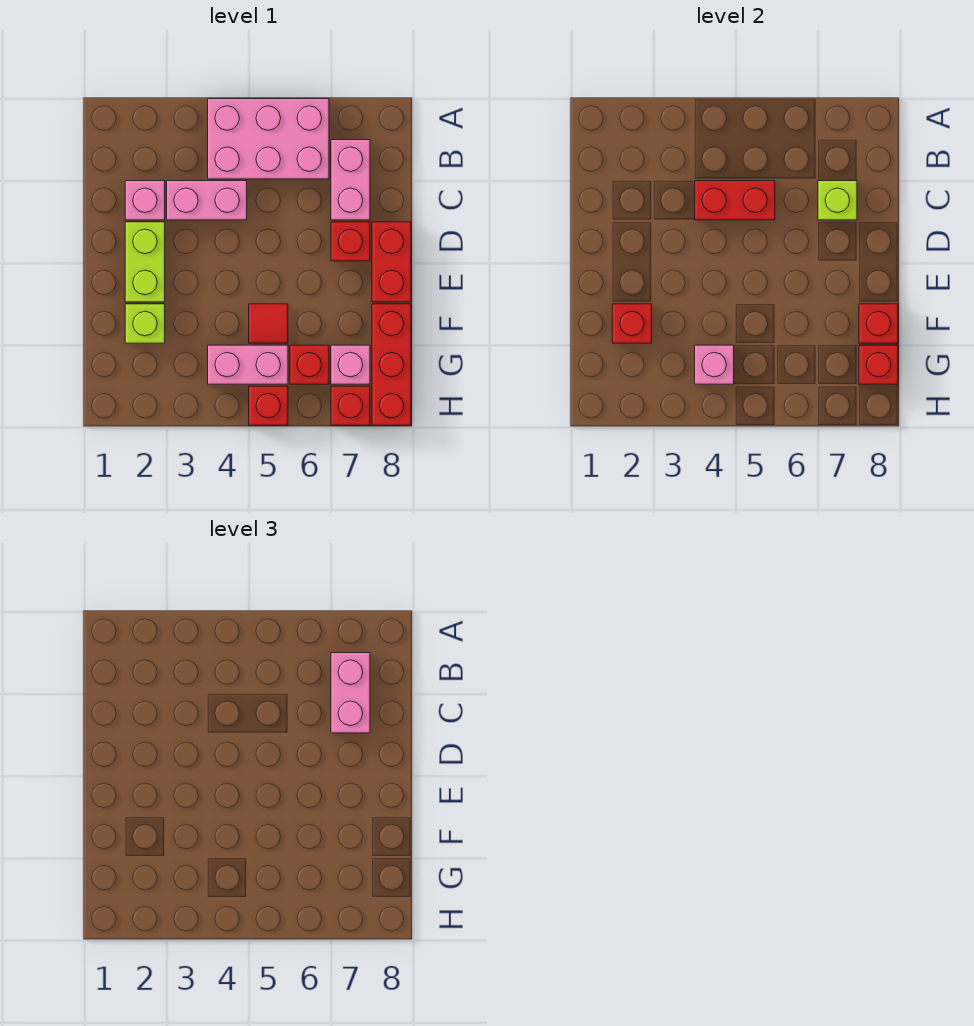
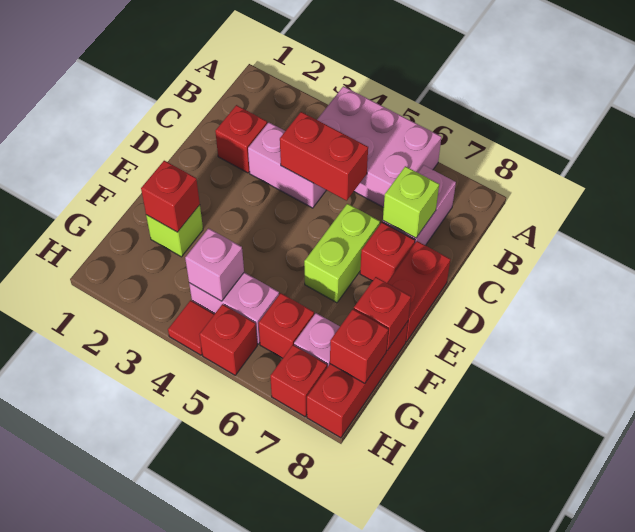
pink 1x2 brick [331,653,370,733] -> none
pink 1x1 brick [125,181,165,220] -> red 1x1 brick [215,105,267,173]
lime 1x2 brick [125,222,165,302] -> lime 1x2 brick moved to [304,204,380,303]
red 1x1 tile [249,304,288,343] -> red 1x1 tile moved to [168,300,214,355]

